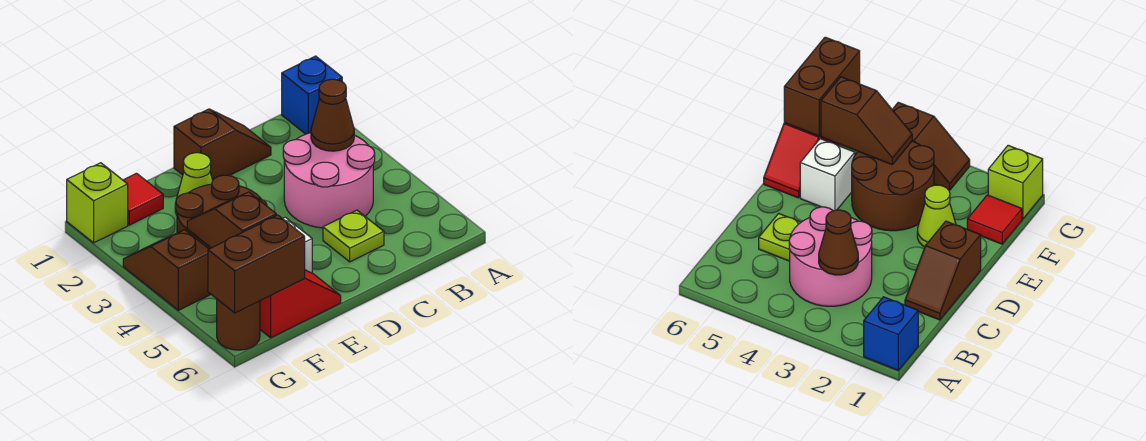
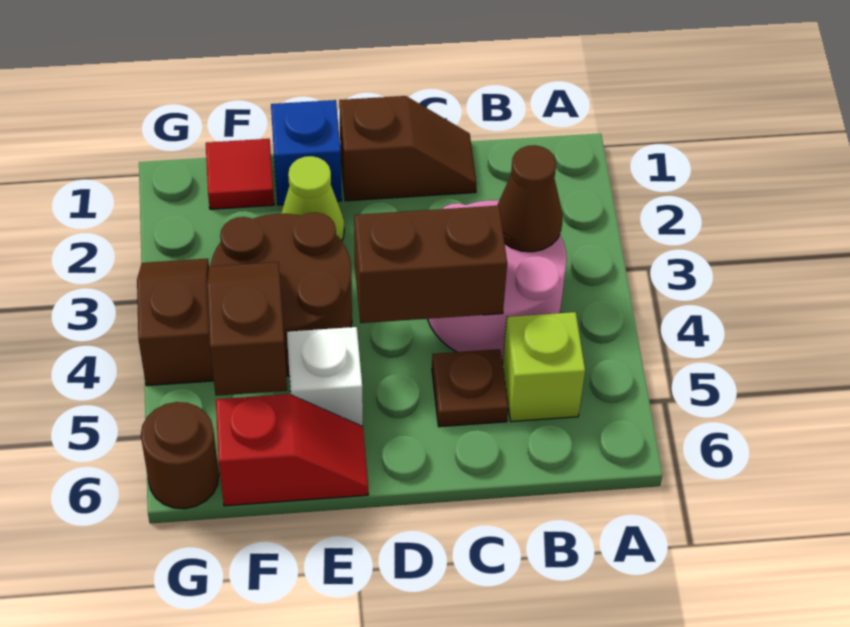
blue 1x1 brick [282,56,342,134] -> blue 1x1 brick moved to [271,100,342,205]
lime 1x1 plate [323,210,384,262] -> brown 1x1 plate [432,349,508,427]
brown 1x2 brick [208,215,305,313] -> brown 1x2 brick moved to [354,206,507,323]
lime 1x1 brick [67,163,128,243] -> lime 1x1 brick moved to [502,312,585,422]

